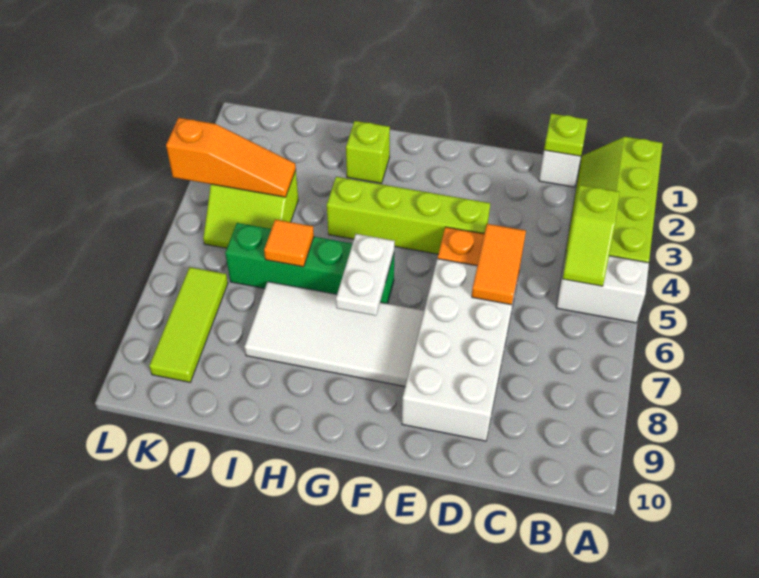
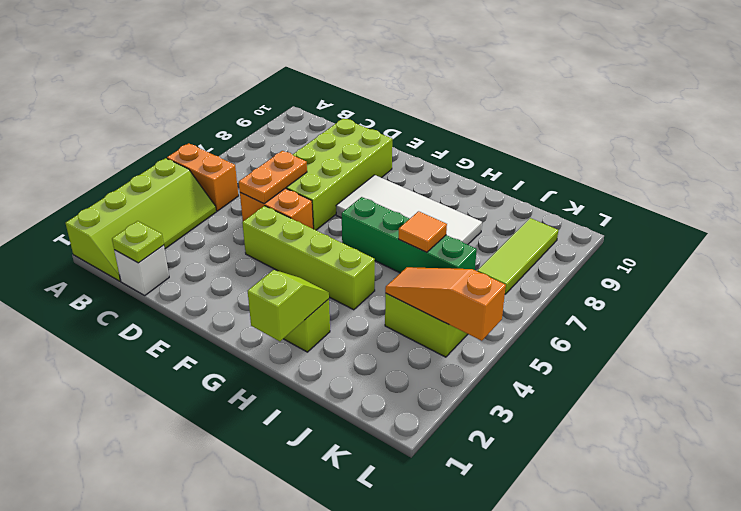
white 1x2 brick [556,256,649,323] -> orange 1x2 brick [167,143,238,211]
lime 1x2 slope [563,185,620,286] -> lime 1x2 slope moved to [248,270,329,341]
orange 1x2 tile [472,224,526,305] -> orange 1x2 plate [239,151,307,204]
white 2x4 brick [402,259,517,441] -> lime 2x4 brick [286,118,392,230]
white 1x2 plate [336,234,395,316] -> none

